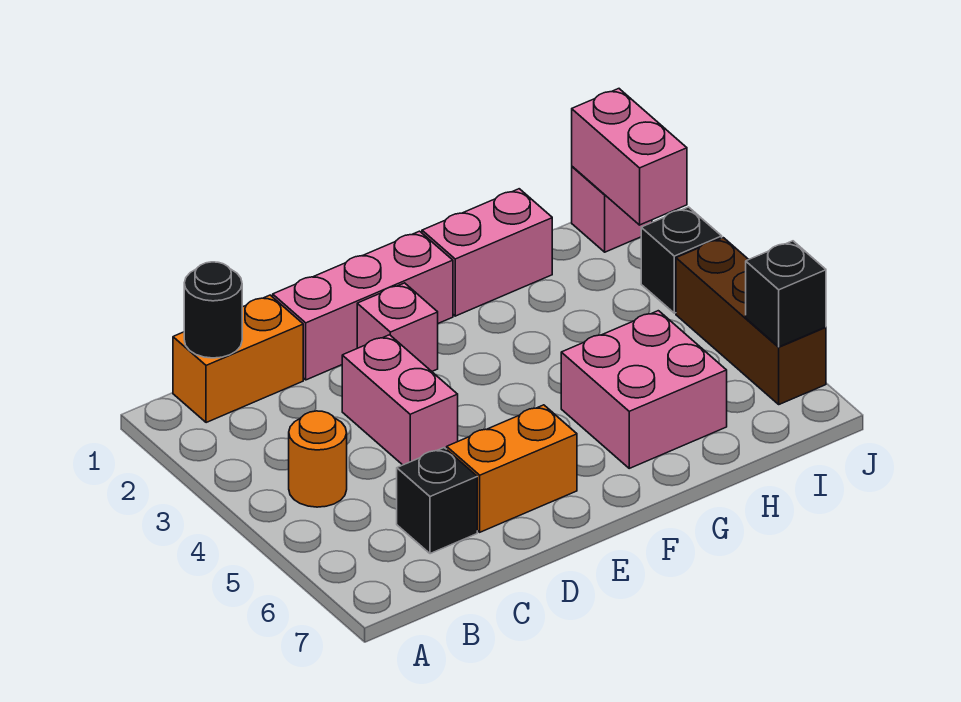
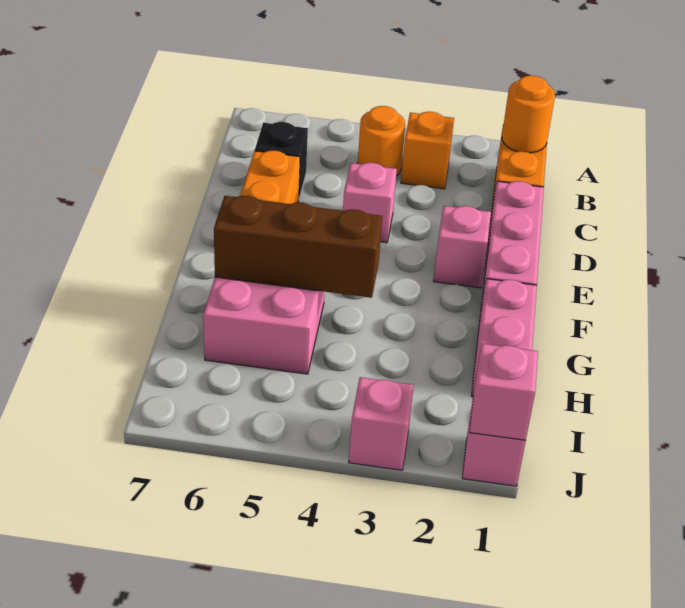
black 1x1 round brick [184,262,242,358] -> orange 1x1 round brick [502,76,555,153]
none -> orange 1x1 brick [401,112,454,189]
pink 1x2 brick [342,335,458,465] -> pink 1x1 brick [343,163,397,243]
pink 1x2 brick [572,89,687,225] -> pink 1x1 brick [469,344,538,441]
black 1x1 brick [641,207,722,313] -> pink 1x1 brick [349,377,414,470]
brown 1x3 brick [676,238,826,404] -> brown 1x3 brick moved to [214,196,382,298]
black 1x1 brick [746,241,826,347] -> none

